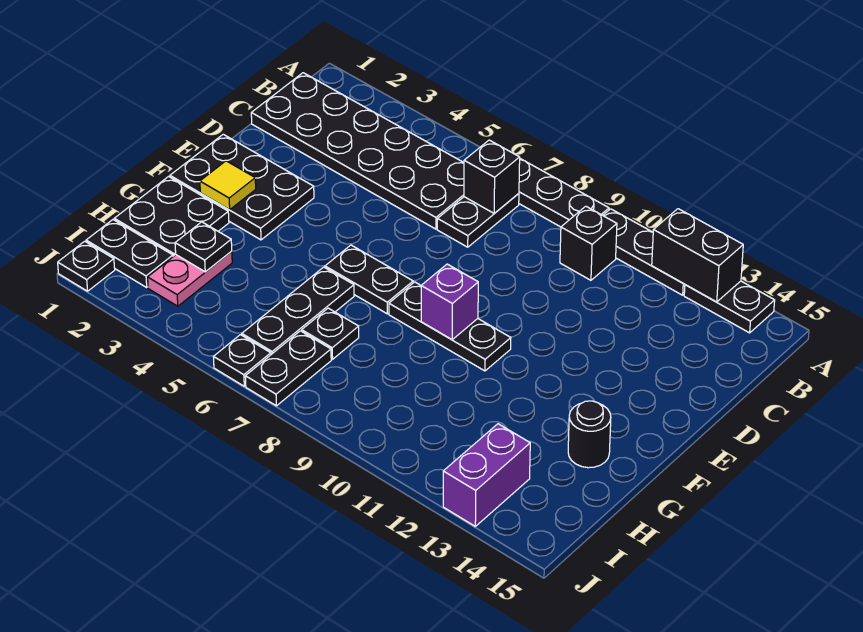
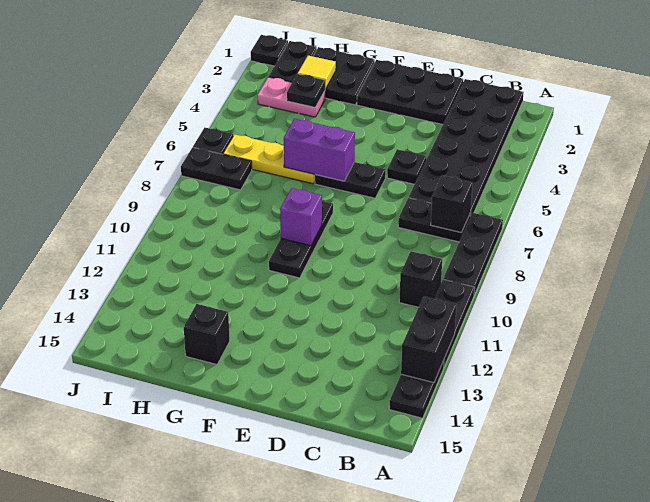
black 2x3 plate [170,134,314,240] -> black 2x3 plate turned to [357,60,463,124]
yellow 1x1 tile [200,161,256,210] -> yellow 1x1 tile moved to [298,56,336,89]
black 1x2 plate [325,245,413,314] -> black 1x2 plate turned to [315,162,385,198]
black 1x3 plate [242,267,354,354] -> yellow 1x3 plate [223,134,315,184]
black 1x1 round brick [568,401,611,468] -> black 1x1 brick [184,304,230,364]
black 1x1 plate [302,308,359,359] -> black 1x1 plate moved to [387,149,426,184]
purple 1x2 brick [443,424,530,526] -> purple 1x2 brick moved to [284,119,355,181]

